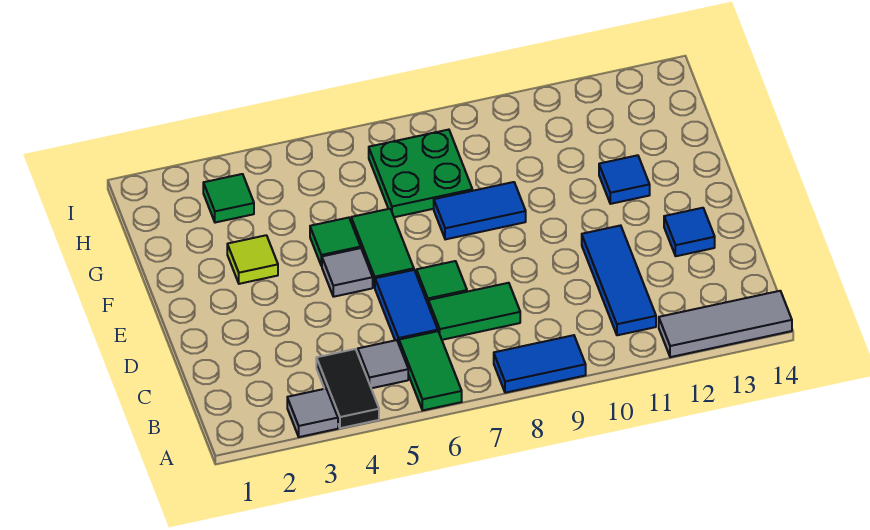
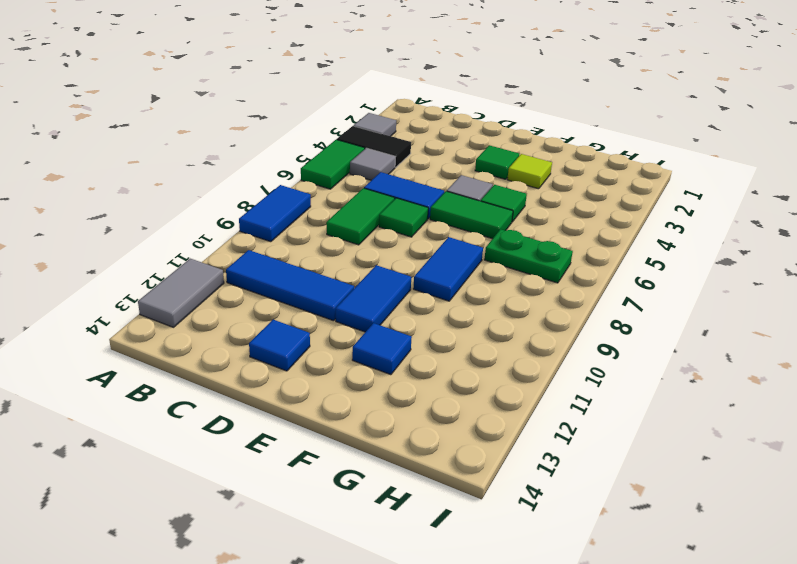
green 1x2 tile [399,331,462,410] -> green 1x2 tile turned to [301,140,365,189]
grey 1x3 tile [659,291,792,357] -> grey 1x2 tile [138,259,224,327]
none -> blue 1x2 tile [336,265,411,332]
green 2x2 plate [369,130,472,217] -> green 1x2 plate [484,229,573,283]
green 1x1 tile [203,174,254,223] -> green 1x1 tile moved to [475,145,520,179]

